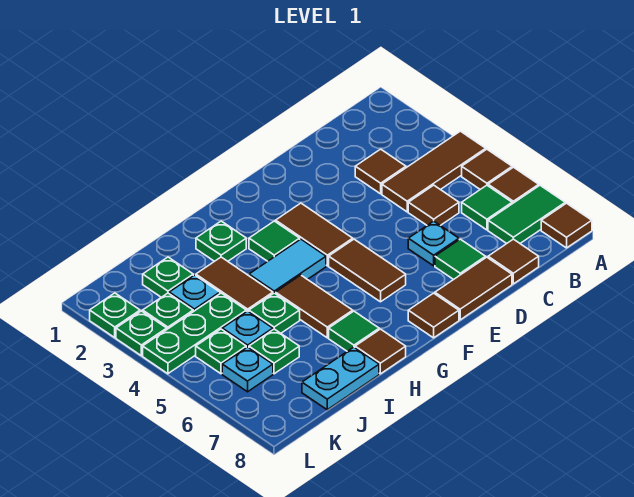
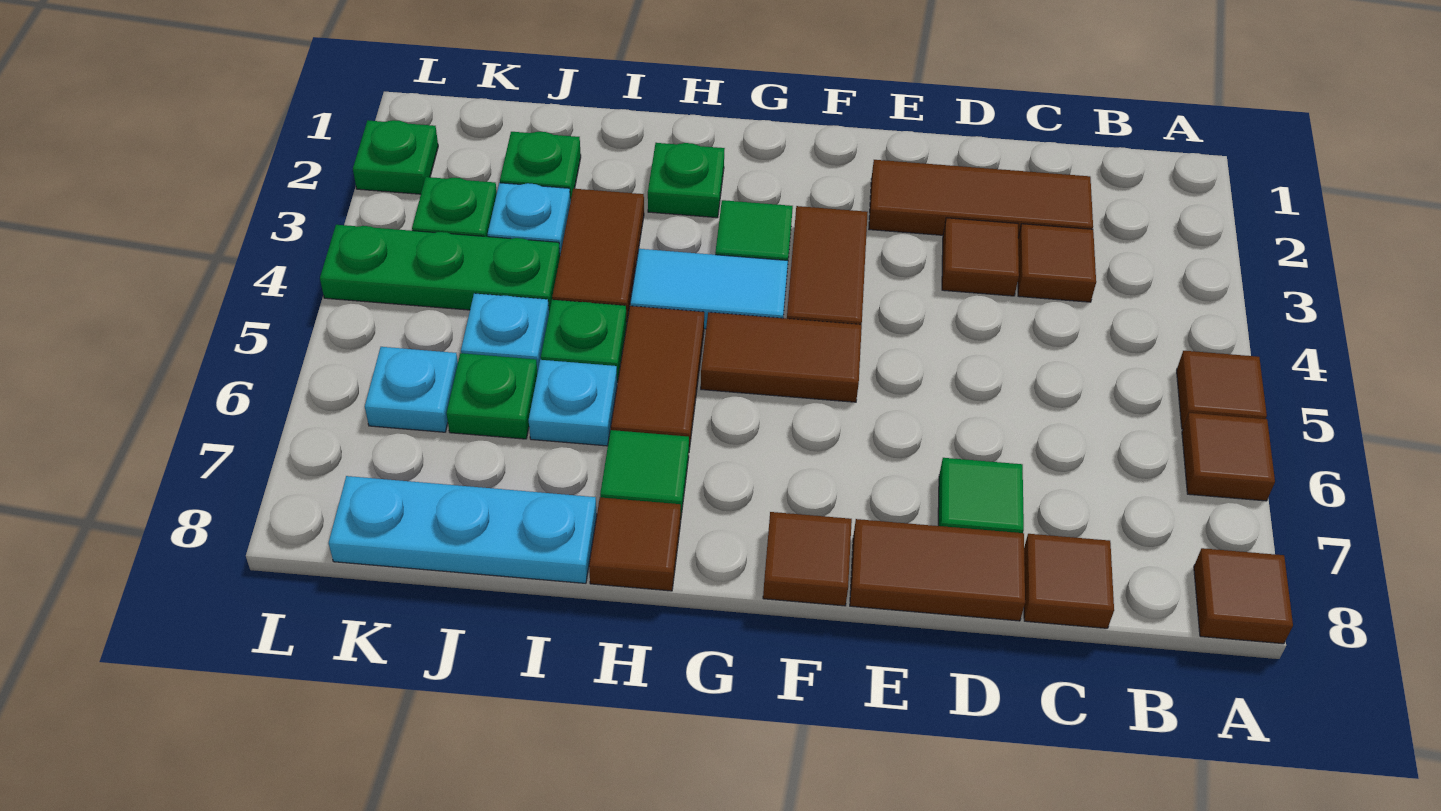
brown 1x3 tile [382,131,486,212] -> brown 1x3 tile moved to [869,160,1093,237]
green 1x2 tile [488,185,565,244] -> none
green 1x1 tile [462,185,512,230] -> none
brown 1x1 tile [408,185,459,226] -> brown 1x1 tile moved to [942,218,1019,296]
cyan 1x1 plate [408,221,459,266] -> cyan 1x1 plate moved to [529,360,617,446]
brown 1x2 tile [329,239,406,302] -> brown 1x2 tile turned to [701,312,862,402]
cyan 1x2 plate [302,347,379,410] -> cyan 1x3 plate [329,476,597,583]
green 1x1 plate [196,329,246,374] -> none
green 1x1 plate [116,311,167,356] -> none

